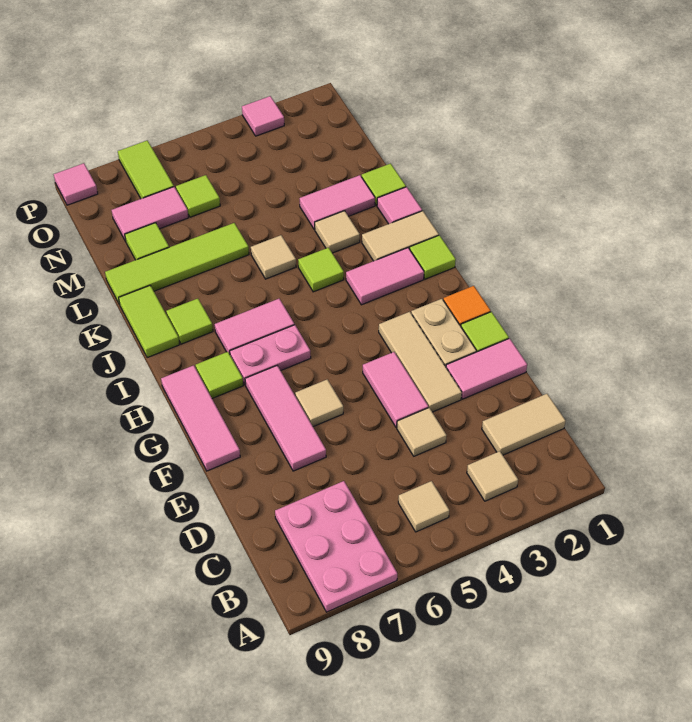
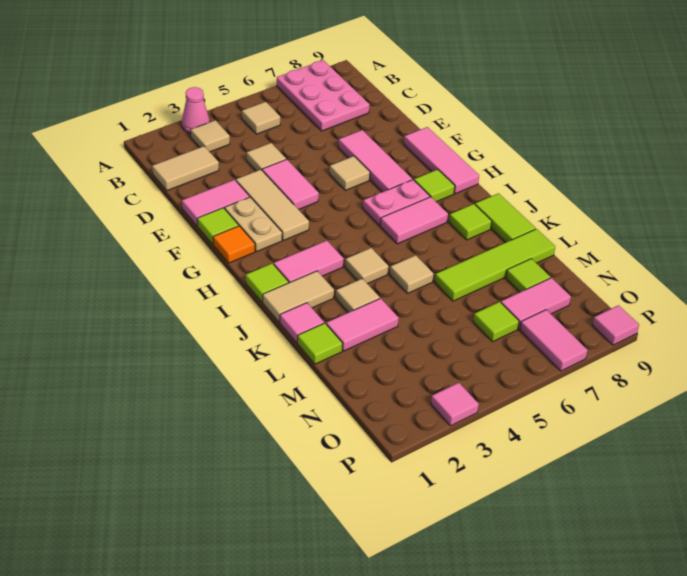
none -> pink 1x1 cone [182,87,210,134]
lime 1x1 tile [298,248,344,292] -> tan 1x1 tile [345,248,388,284]
lime 1x2 tile [118,140,174,199] -> pink 1x2 tile [520,310,588,371]

